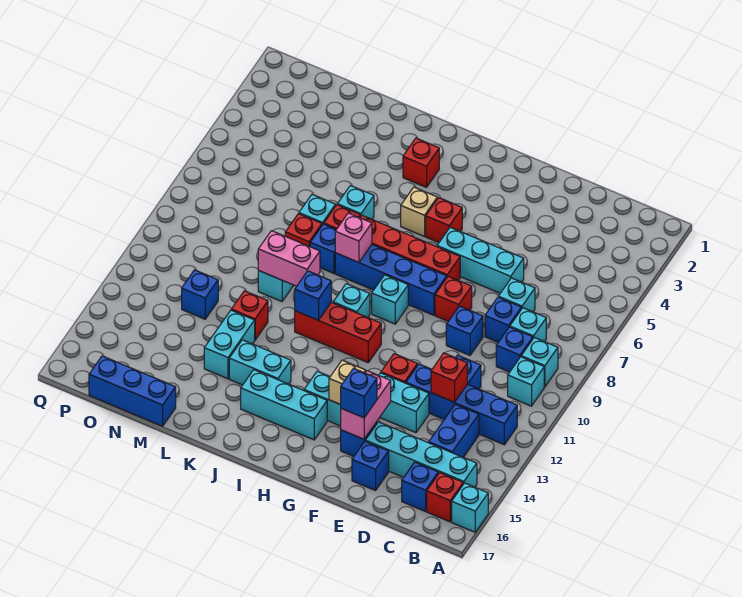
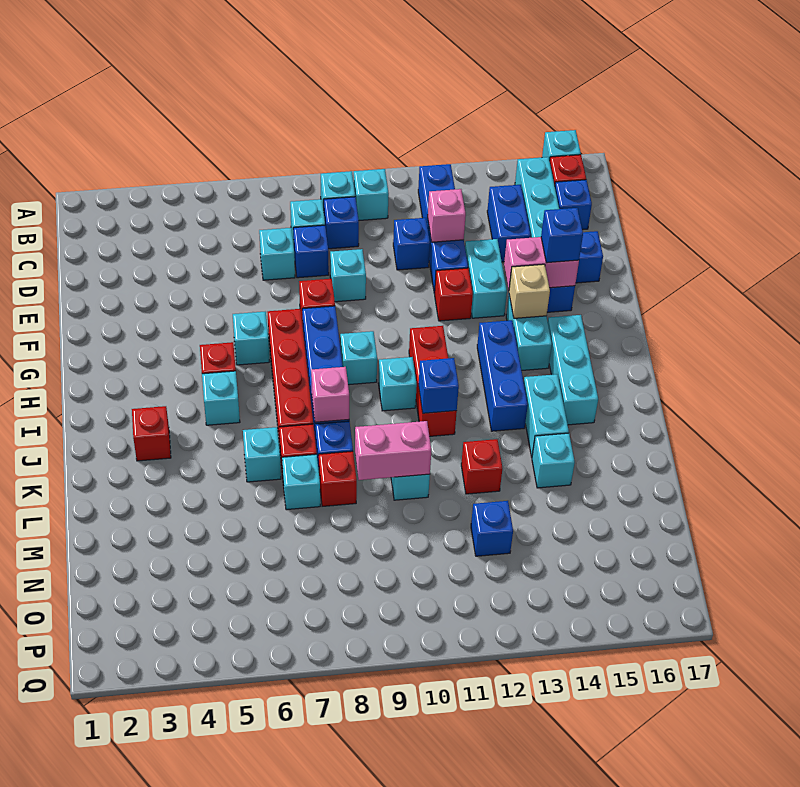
blue 1x2 brick [429,404,479,457] -> blue 1x2 brick turned to [487,185,531,262]
red 1x1 brick [431,353,467,402] -> pink 1x1 brick [428,189,466,242]
cyan 1x3 brick [437,227,524,293] -> cyan 1x1 brick [233,312,270,365]
blue 1x1 brick [446,306,483,355] -> cyan 1x1 brick [330,249,366,302]
tan 1x1 brick [401,187,437,237] -> cyan 1x1 brick [202,371,240,425]
pink 1x2 brick [258,231,320,286] -> pink 1x2 brick turned to [355,421,431,480]
cyan 1x2 brick [204,310,255,379] -> cyan 1x1 brick [532,433,575,488]
blue 1x3 brick [89,356,176,426] -> blue 1x3 brick moved to [477,320,528,431]

